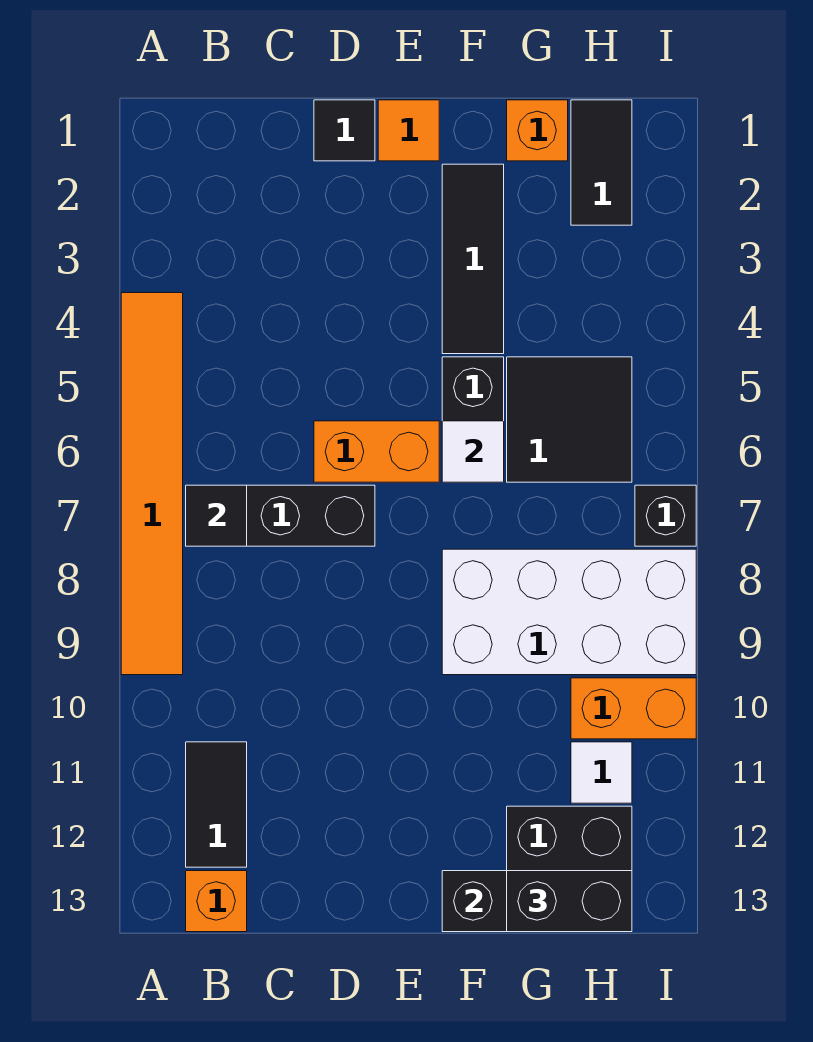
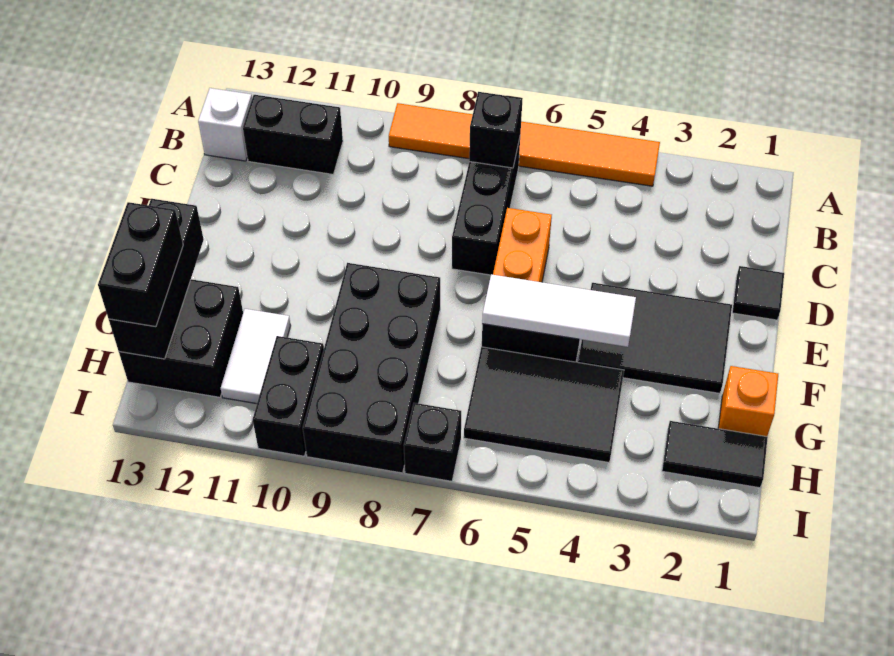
black 1x1 tile [186,485,247,546] -> black 1x1 brick [469,92,523,168]
black 1x2 tile [186,742,247,867] -> black 1x2 brick [243,95,343,174]
orange 1x1 brick [186,871,247,932] -> white 1x1 brick [198,88,252,161]
orange 1x1 tile [378,100,439,161] -> none
black 1x3 tile [442,164,504,354] -> black 2x3 tile [578,283,732,393]
white 1x1 tile [442,421,504,482] -> white 1x3 tile [482,274,636,347]
white 2x4 brick [442,549,696,675] -> black 2x4 brick [303,263,440,473]
black 2x2 tile [507,357,632,482] -> black 2x3 tile [464,347,624,462]
orange 1x2 brick [571,678,696,739] -> black 1x2 brick [253,336,324,456]
white 1x1 tile [571,742,632,803] -> white 1x2 tile [221,309,291,404]

